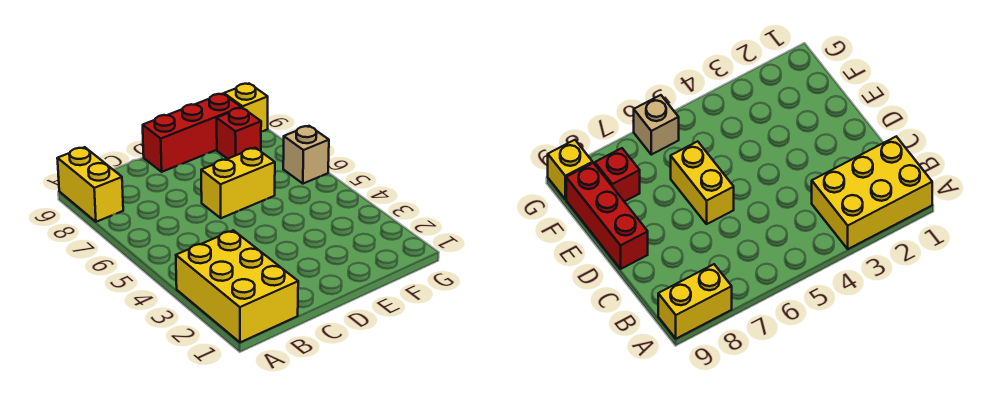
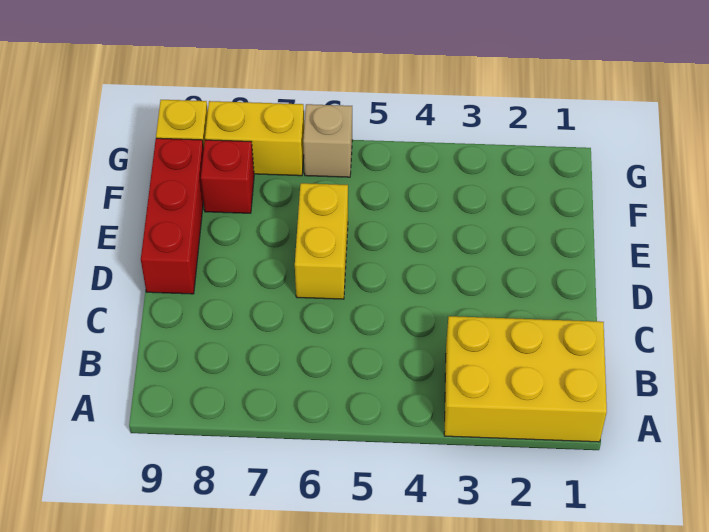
yellow 1x2 brick [57,147,123,222] -> yellow 1x2 brick moved to [205,101,304,176]

